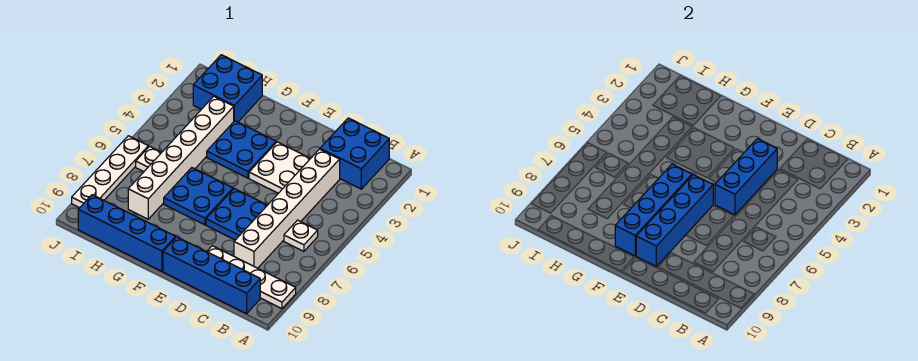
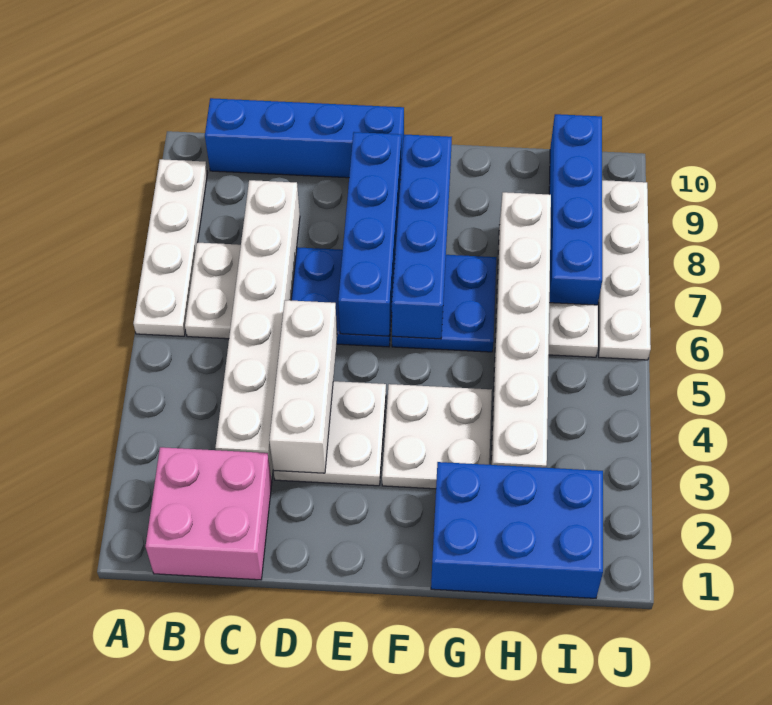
white 1x4 plate [207,246,296,309] -> white 1x4 plate turned to [133,159,208,336]
blue 2x2 brick [320,118,389,189] -> pink 2x2 brick [146,447,272,580]
white 1x1 plate [284,220,318,251] -> white 1x2 plate [185,243,241,339]
blue 1x3 brick [715,139,777,215] -> white 1x3 brick [269,300,337,473]
blue 2x2 plate [207,121,276,178] -> white 2x2 plate [382,384,492,489]
blue 1x4 brick [78,195,176,271] -> blue 1x4 brick turned to [549,114,602,305]
blue 2x2 brick [193,55,262,122] -> blue 2x3 brick [431,462,603,598]

